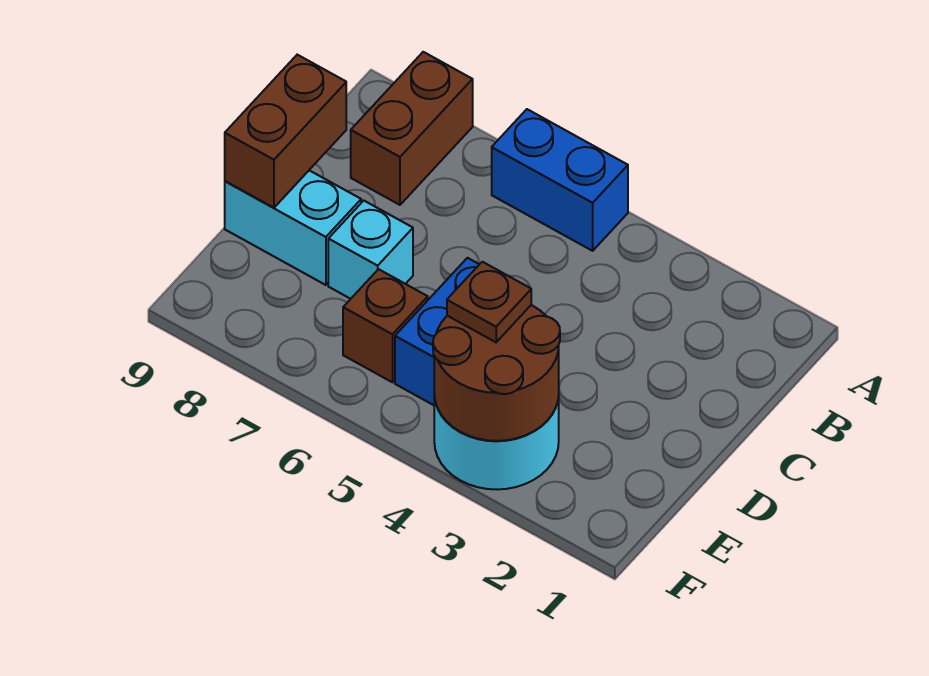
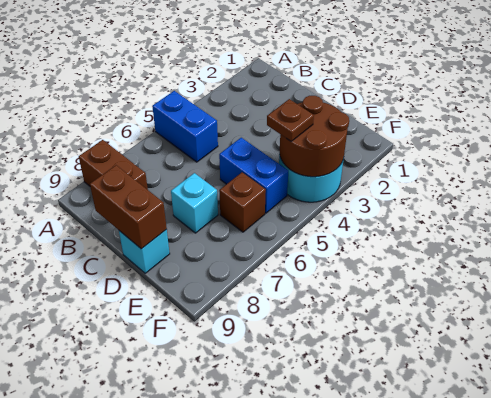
blue 1x2 brick [492,109,628,251] -> blue 1x2 brick turned to [152,91,218,162]
cyan 1x2 brick [225,170,361,285] -> cyan 1x1 brick [119,230,170,273]

